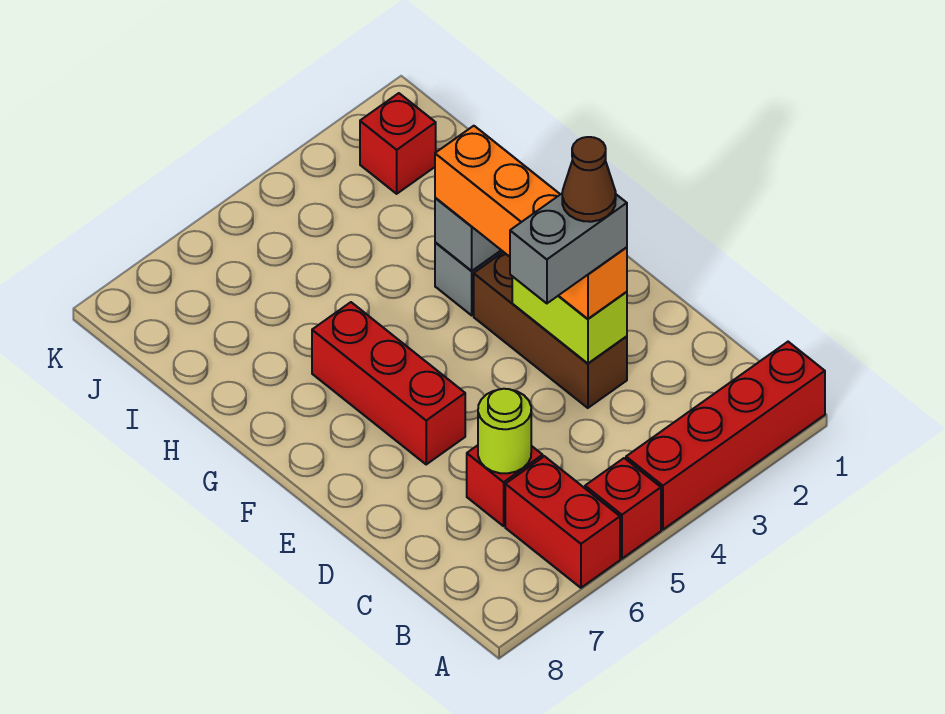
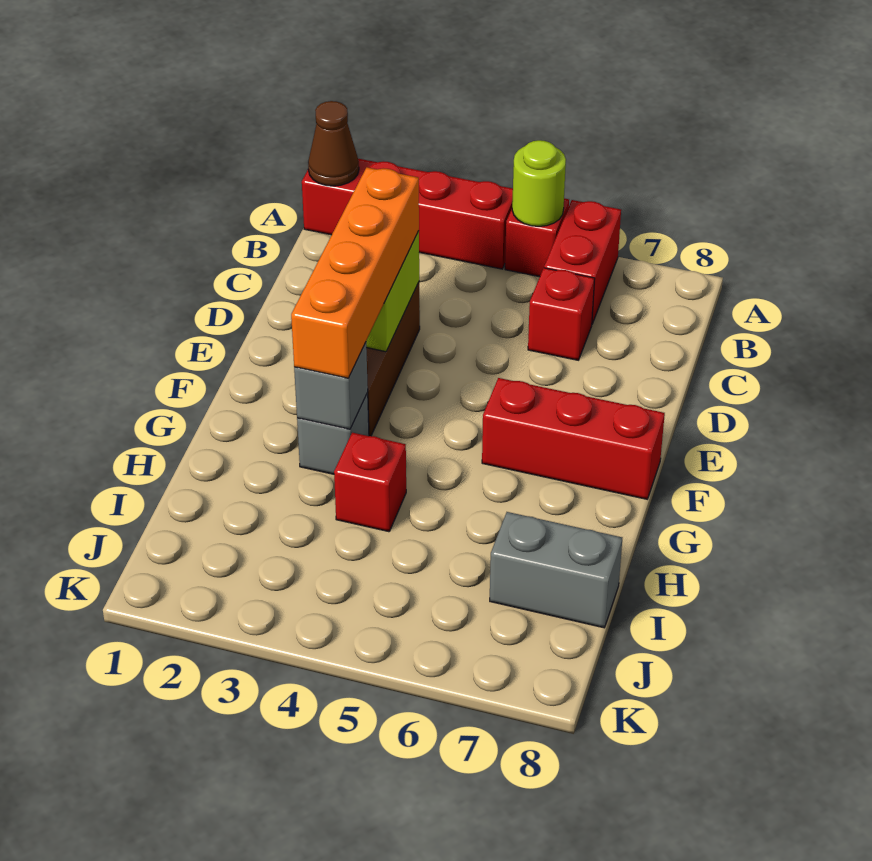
lime 1x1 round brick [478,389,531,473] -> lime 1x1 round brick moved to [512,140,566,226]
grey 1x2 brick [510,194,627,303] -> grey 1x2 brick moved to [490,512,622,628]
brown 1x1 cone [562,137,616,222] -> brown 1x1 cone moved to [308,101,359,186]
red 1x3 brick [312,302,465,464] -> red 1x3 brick turned to [482,378,665,499]
red 1x1 brick [360,93,436,194] -> red 1x1 brick moved to [334,433,406,532]

